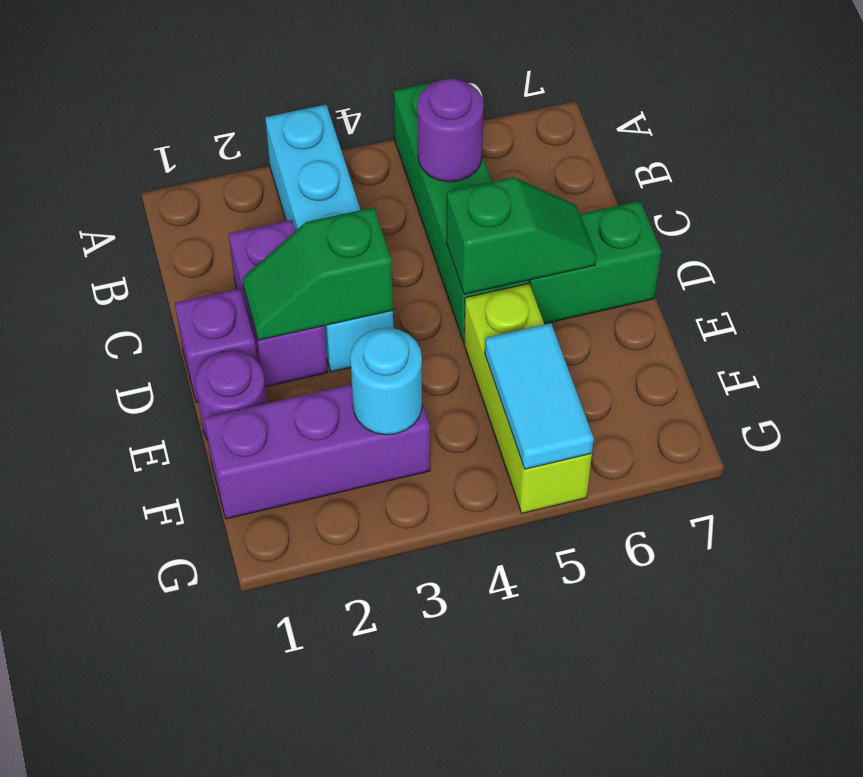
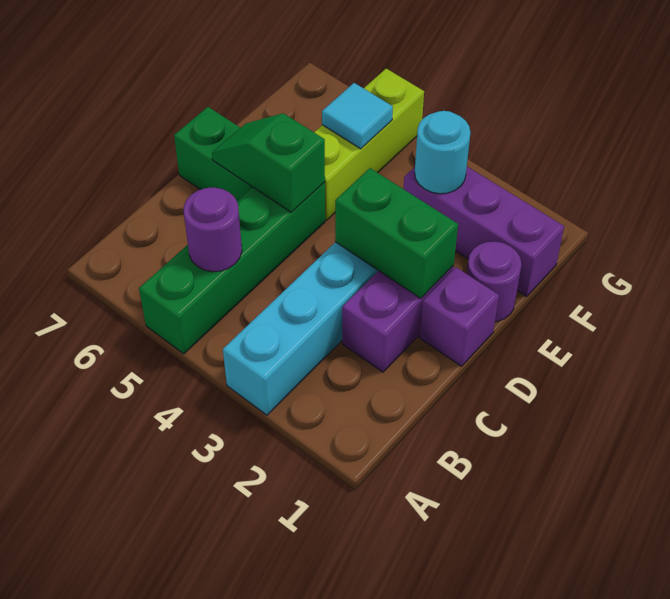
green 1x2 slope [242,207,393,340] -> green 1x2 brick [335,168,458,298]
cyan 1x2 tile [485,323,594,469] -> cyan 1x1 tile [322,83,393,149]

